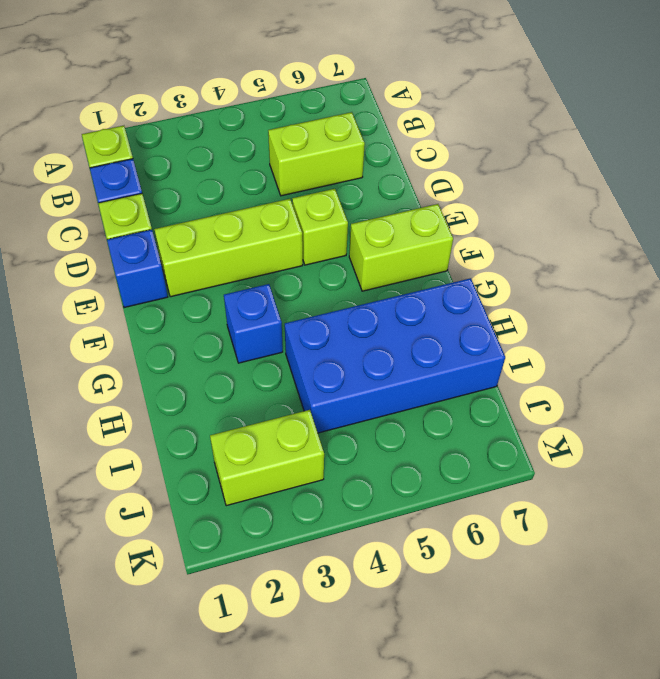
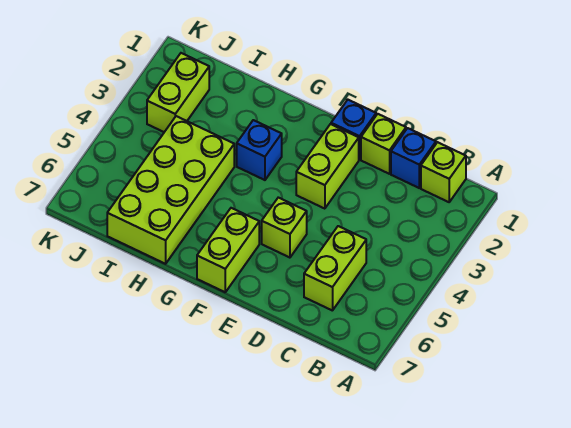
lime 1x3 brick [154,199,303,297] -> lime 1x2 brick [296,124,359,209]
blue 2x4 brick [285,278,505,433] -> lime 2x4 brick [107,116,234,264]

